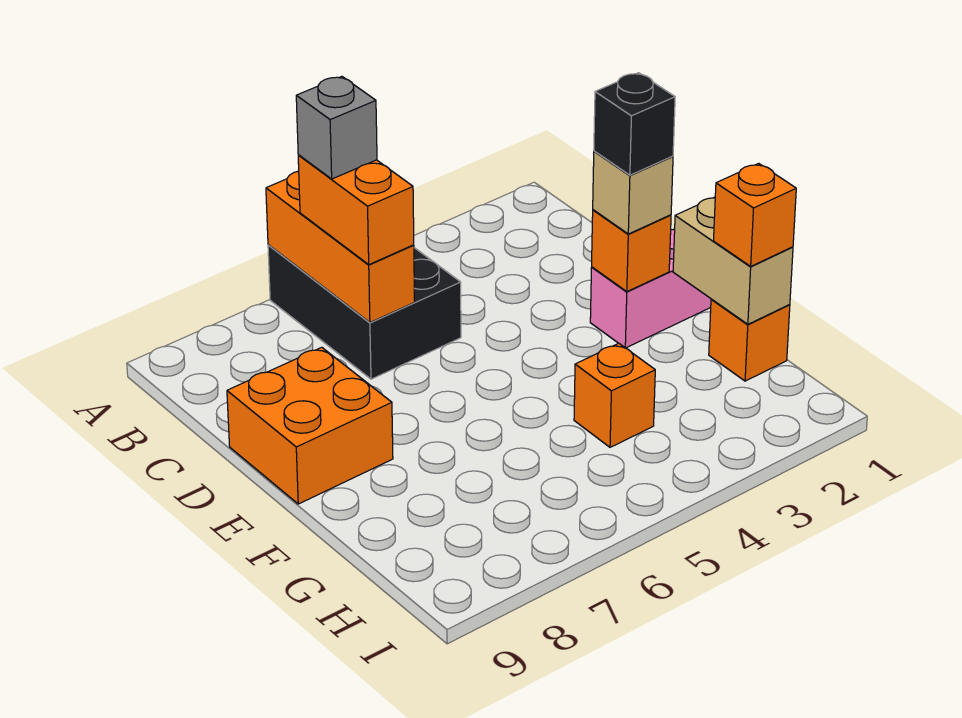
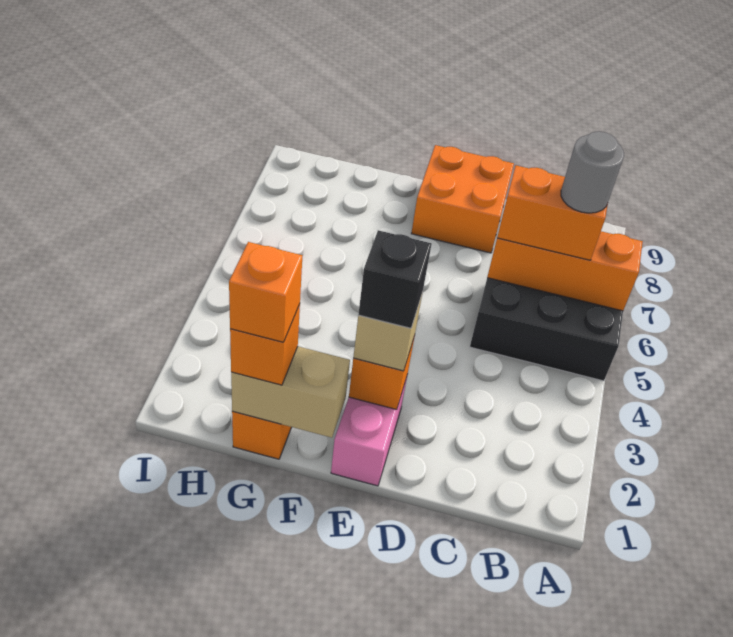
grey 1x1 brick [296,76,377,179] -> grey 1x1 round brick [561,132,624,213]
orange 1x1 brick [574,343,655,447] -> orange 1x1 brick moved to [229,242,302,342]

